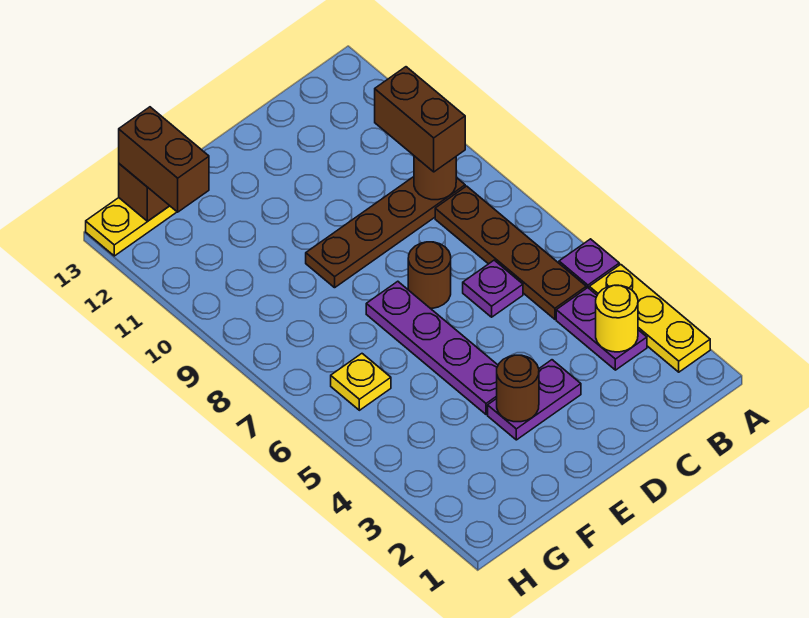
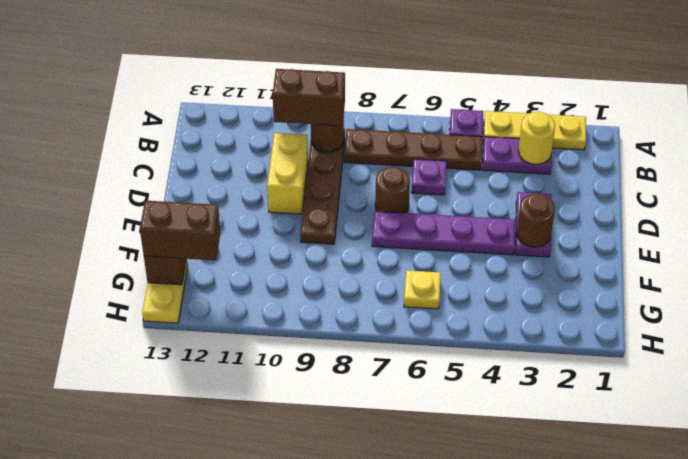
none -> yellow 1x2 brick [267,133,308,214]

